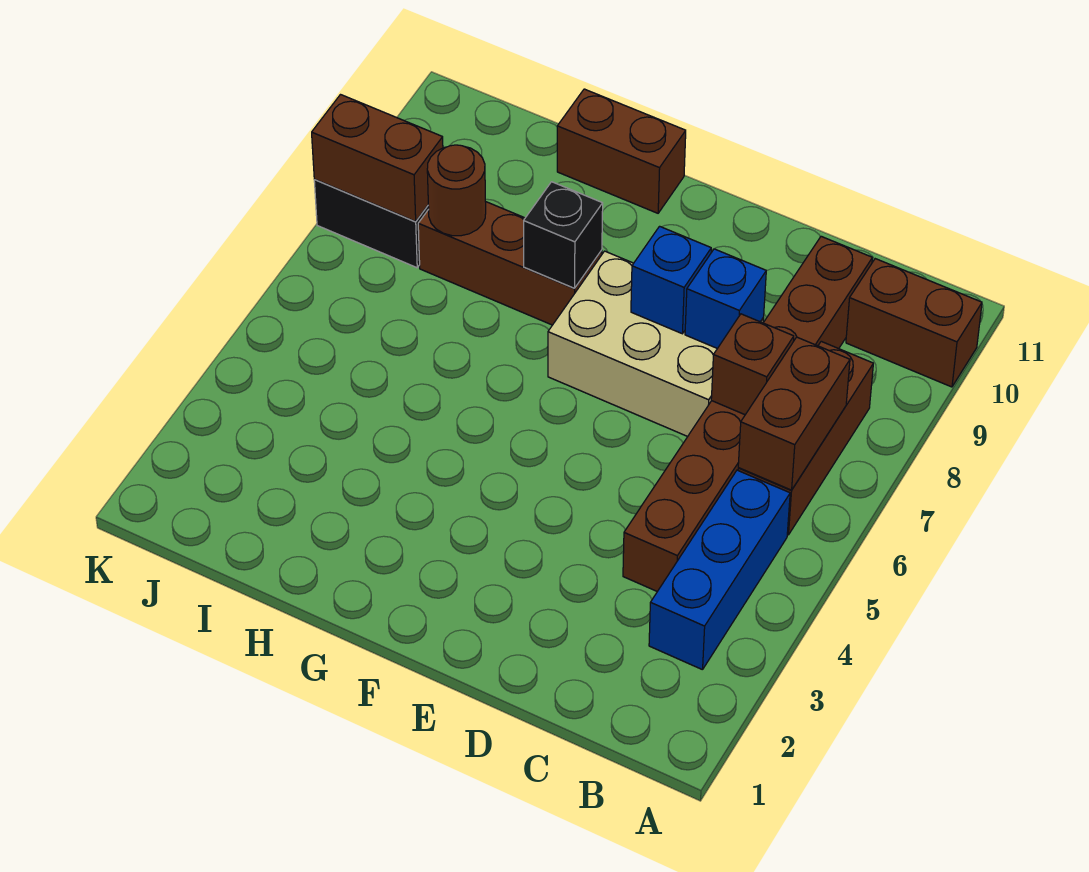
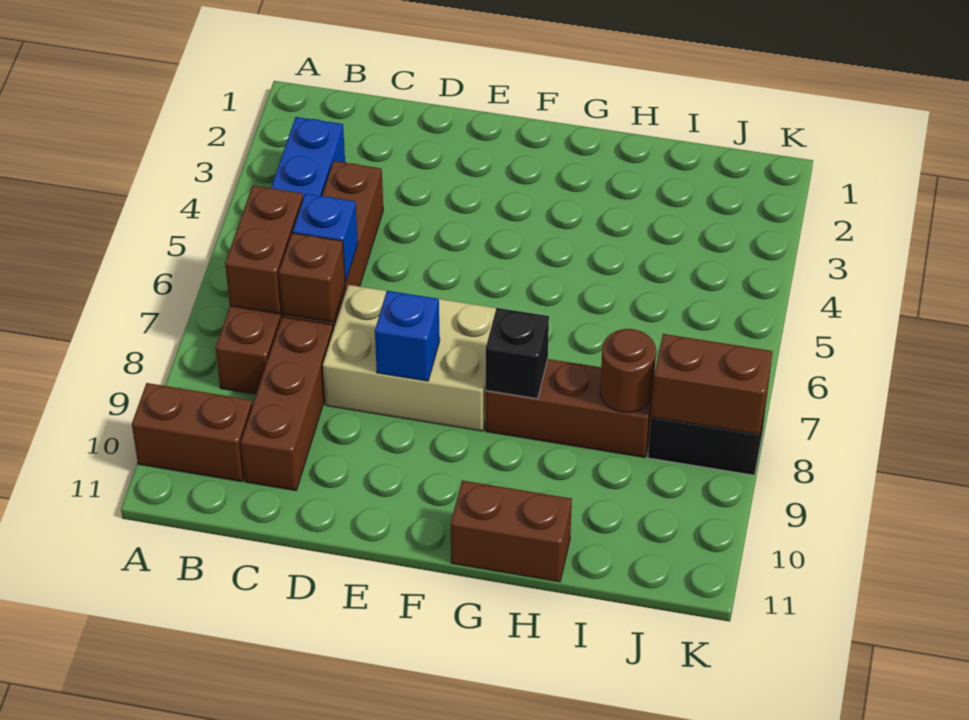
blue 1x1 brick [685,249,766,348] -> blue 1x1 brick moved to [293,194,358,282]

